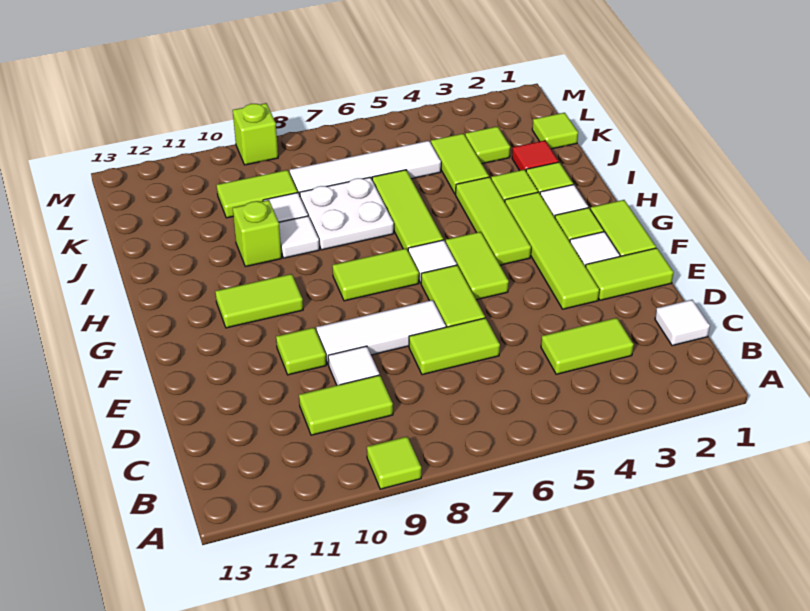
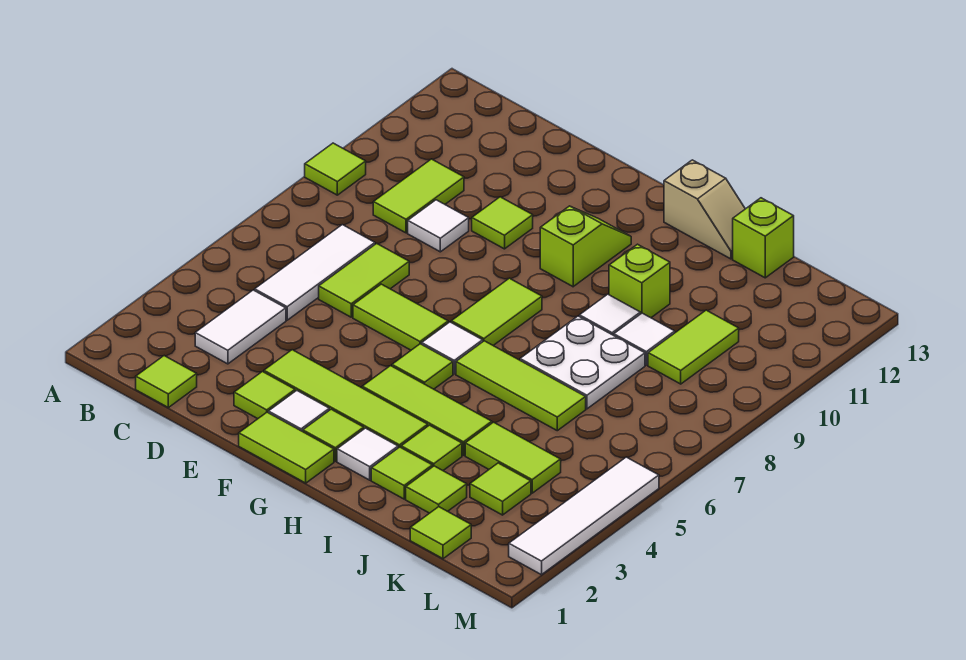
white 1x1 tile [655,300,710,346] -> lime 1x1 tile [136,356,197,408]
lime 1x2 tile [541,318,634,374] -> white 1x2 tile [195,290,286,364]
lime 1x2 tile [586,248,673,300] -> lime 1x1 tile [234,372,295,419]
white 1x3 tile [316,300,446,365] -> white 1x3 tile moved to [254,225,375,320]
lime 1x2 tile [446,232,509,300] -> lime 1x1 tile [392,344,453,389]
lime 1x2 tile [215,274,303,328] -> lime 1x2 slope [540,206,631,287]
none -> tan 1x2 slope [664,160,745,259]
red 1x1 tile [512,141,559,171] -> lime 1x1 tile [406,466,467,513]
white 1x4 tile [290,141,441,196] -> white 1x4 tile moved to [509,457,659,575]
lime 1x1 brick [233,103,278,165] -> lime 1x1 brick moved to [733,198,794,278]

